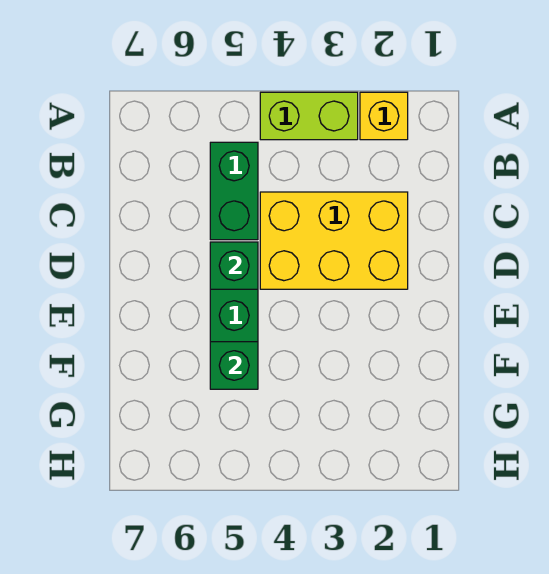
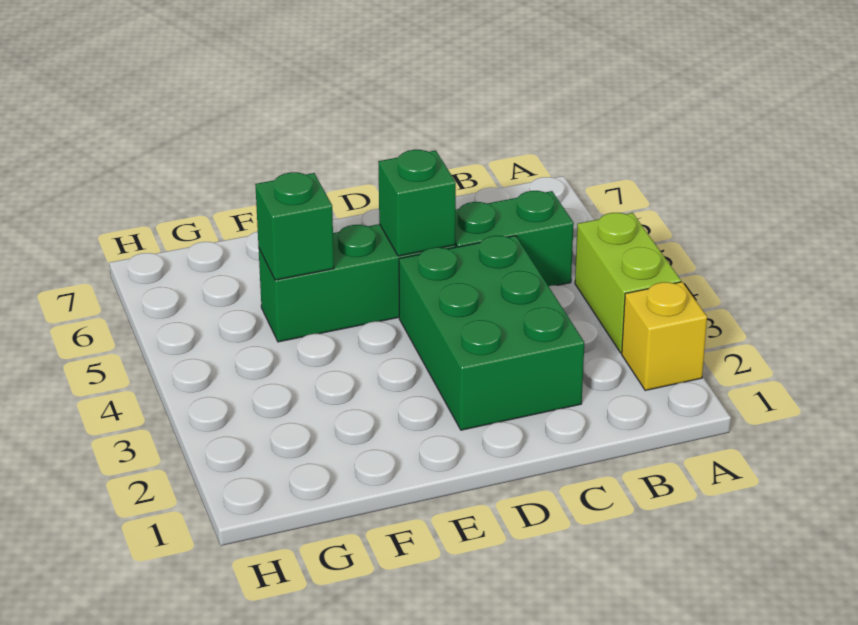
yellow 2x3 brick [260,192,408,289] -> green 2x3 brick [399,236,584,430]

